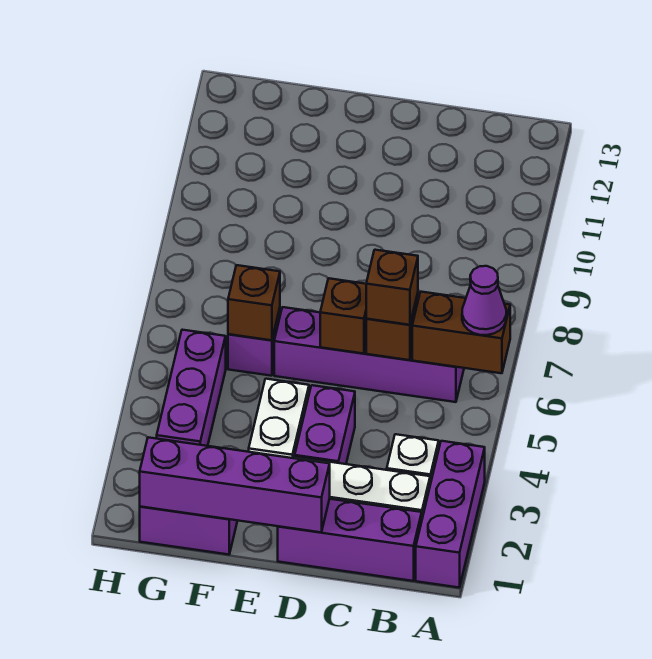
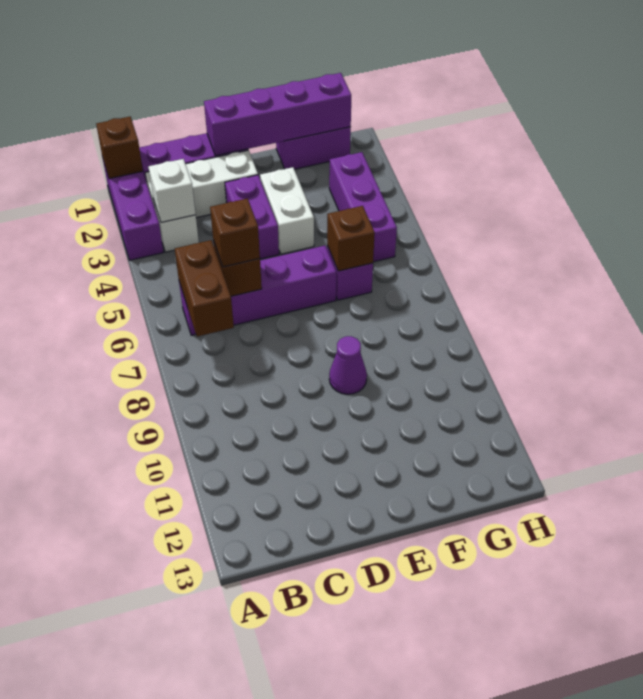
brown 1x2 brick [412,292,510,373] -> brown 1x2 brick turned to [175,240,234,337]
purple 1x1 cone [462,266,506,335] -> purple 1x1 cone moved to [329,336,367,394]
none -> white 1x1 brick [149,159,196,223]
brown 1x1 brick [320,278,366,354] -> brown 1x1 brick moved to [96,117,143,179]

